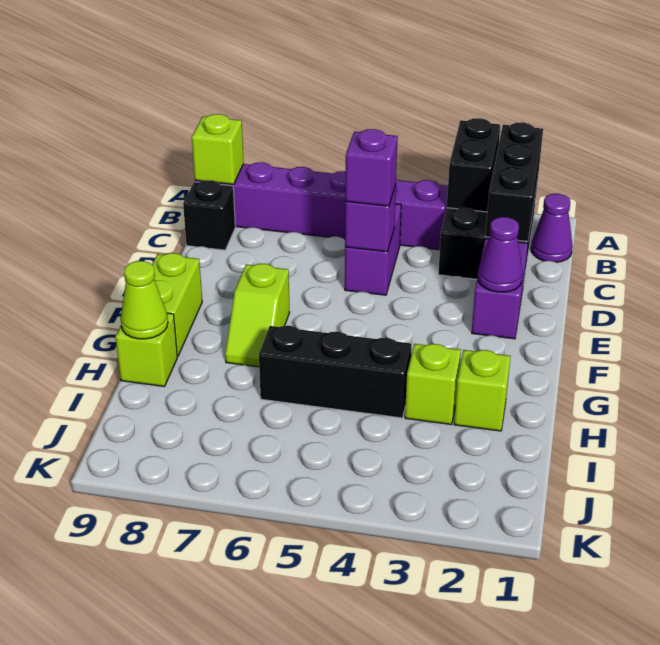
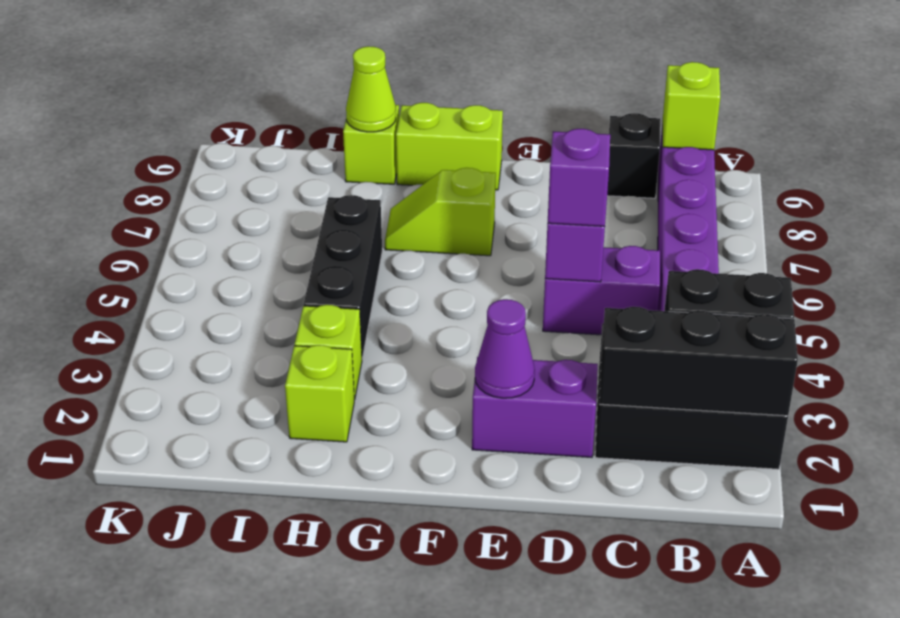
purple 1x1 cone [531,194,573,262] -> none

